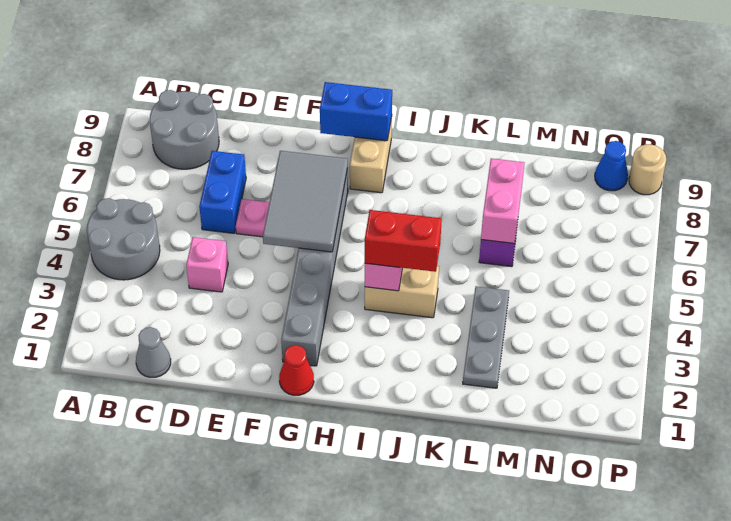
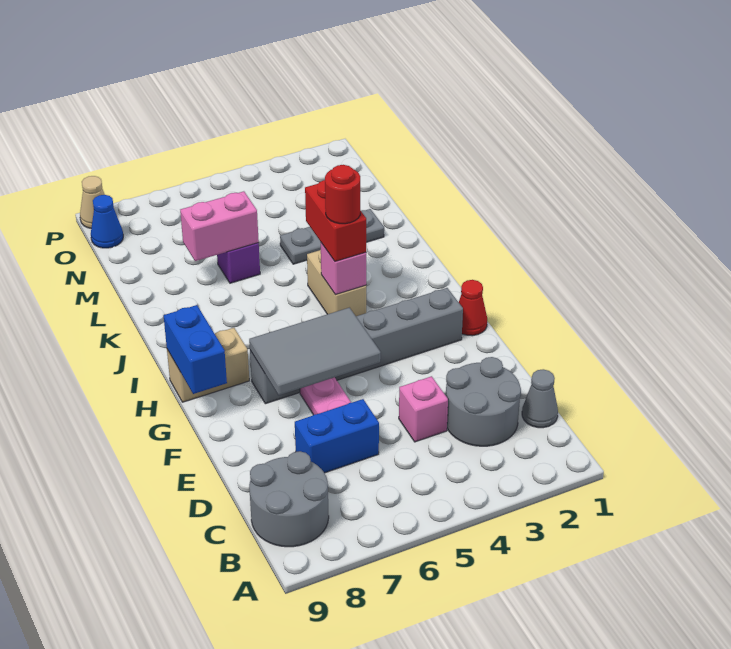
grey 2x2 round brick [87,198,160,280] -> grey 2x2 round brick moved to [446,357,521,446]
none -> red 1x1 round brick [325,165,360,224]
tan 1x1 round brick [629,144,666,195] -> tan 1x1 cone [80,176,105,228]

